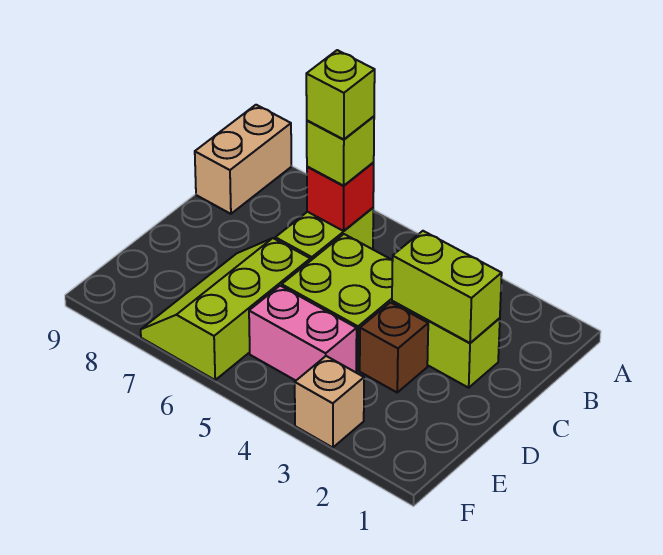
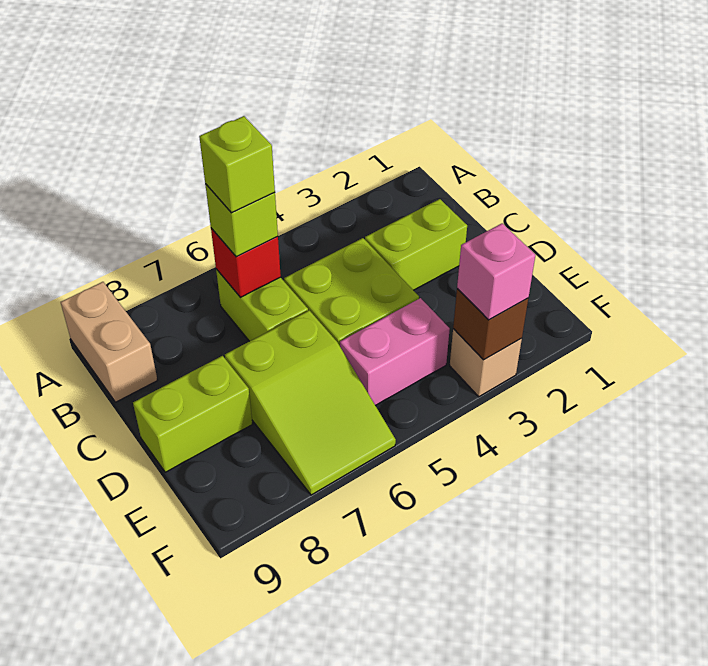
lime 1x2 brick [392,231,502,343] -> lime 1x2 brick moved to [133,356,252,472]
brown 1x1 brick [360,302,428,392] -> brown 1x1 brick moved to [453,289,528,360]
lime 2x3 slope [141,238,310,380] -> lime 2x3 slope turned to [225,310,396,495]
none -> pink 1x1 brick [457,223,535,320]

